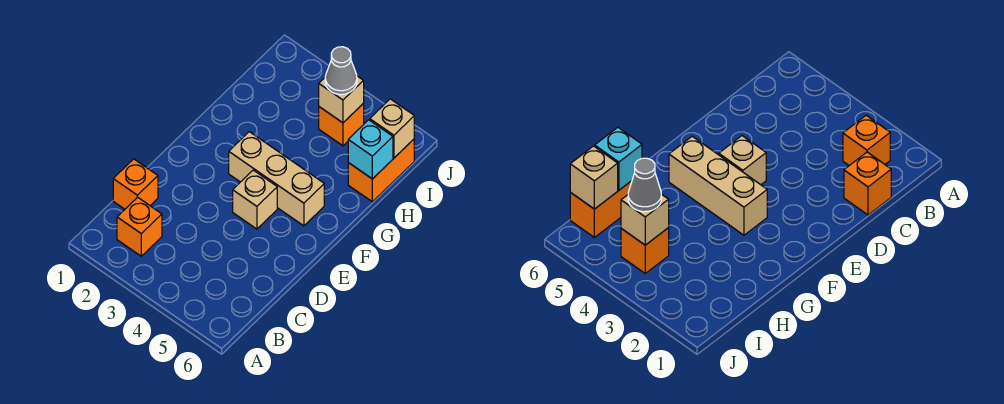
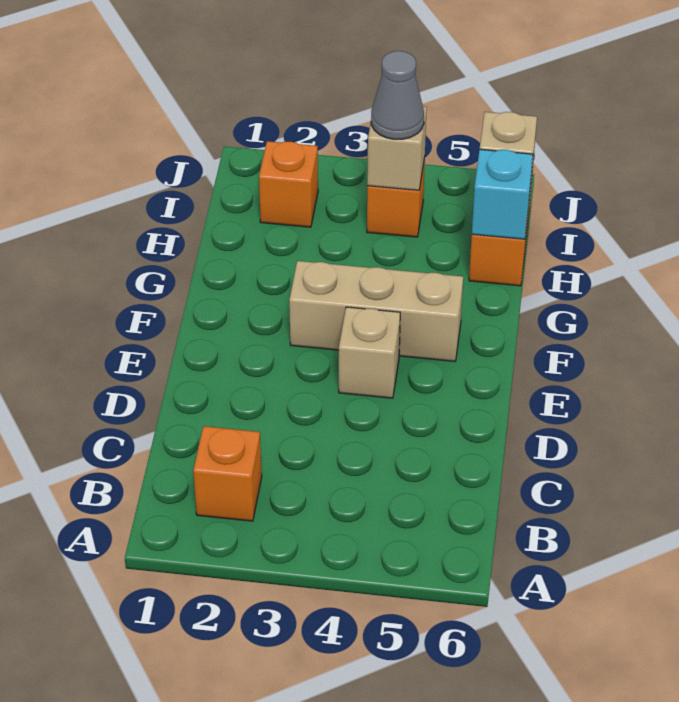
orange 1x1 brick [113,159,158,209] -> orange 1x1 brick moved to [259,141,318,227]

